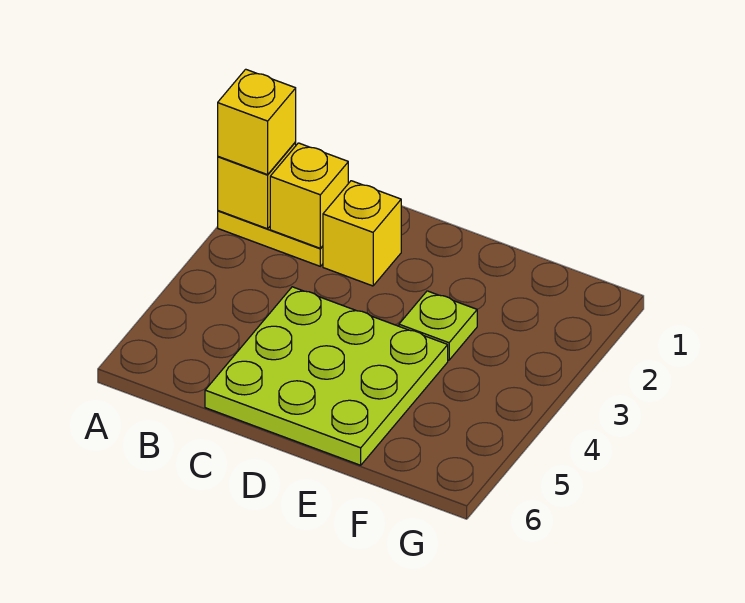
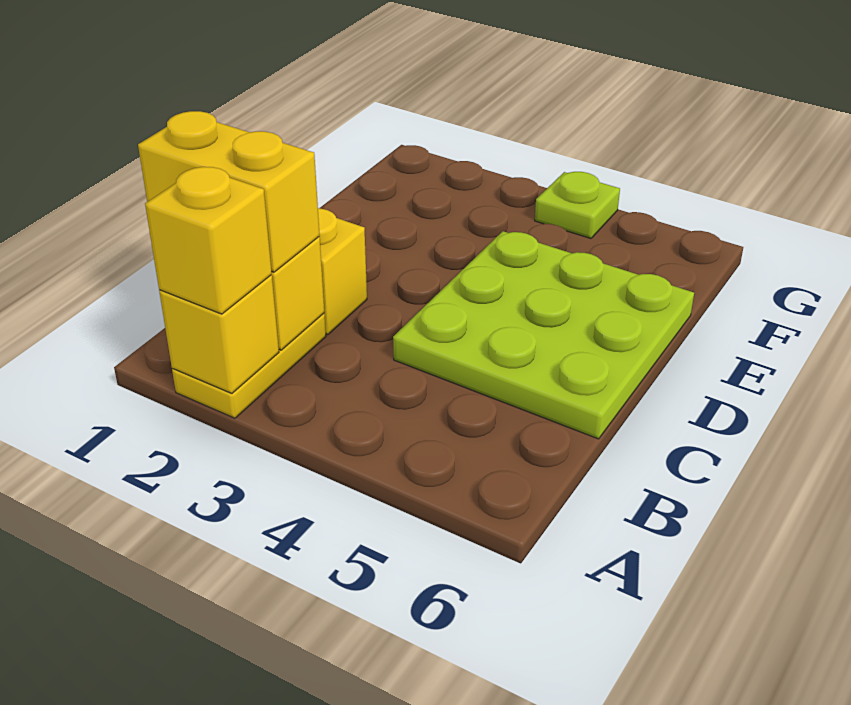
none -> yellow 1x2 brick [138,111,320,272]
lime 1x1 plate [399,291,477,360] -> lime 1x1 plate moved to [535,172,620,238]

